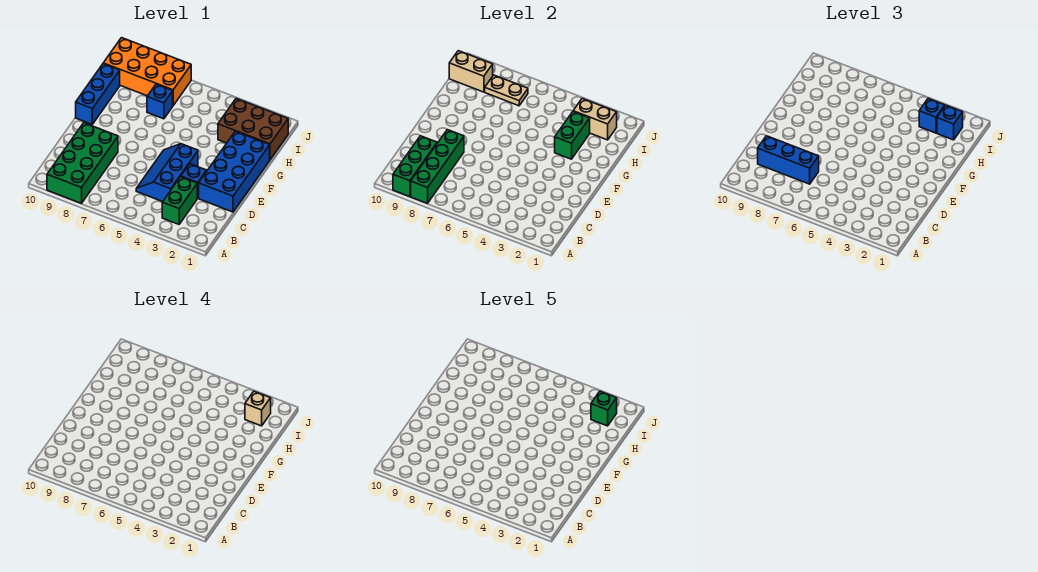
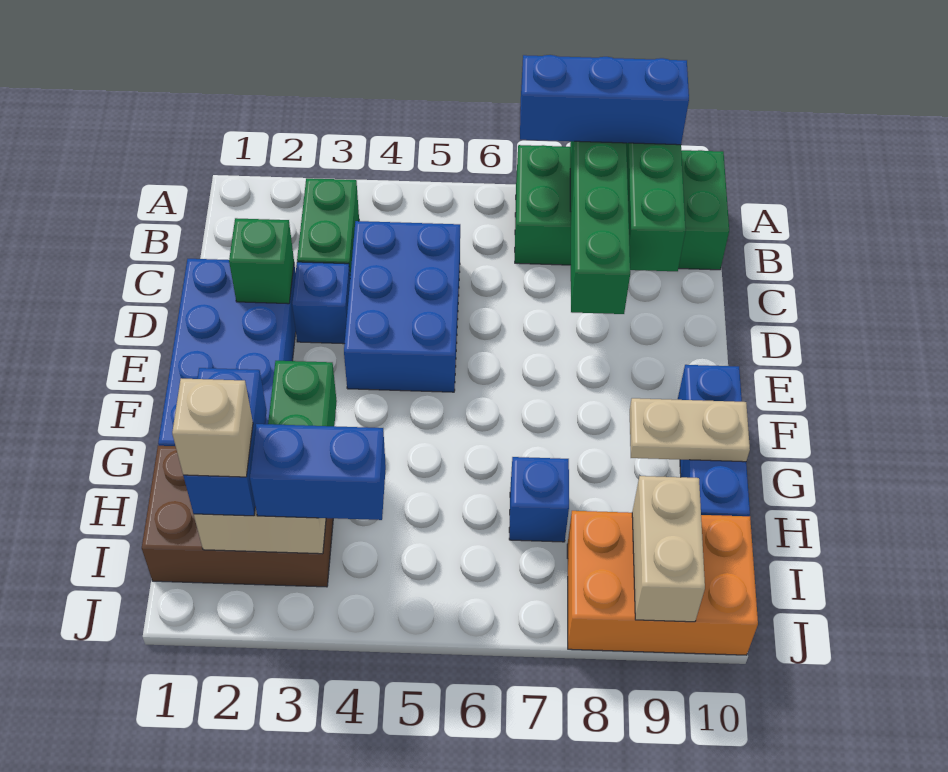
green 2x4 brick [47,123,118,203] -> green 2x4 brick turned to [515,145,729,270]
blue 2x3 slope [136,144,198,202] -> blue 2x3 brick [344,221,460,392]
blue 1x3 brick [758,136,819,184] -> blue 1x3 brick moved to [520,55,689,145]
blue 1x1 brick [937,105,963,140] -> blue 1x2 brick [183,368,267,516]
green 1x1 brick [591,391,617,426] -> green 1x1 brick moved to [229,218,294,304]
blue 1x1 brick [919,99,945,133] -> blue 1x2 brick [250,424,386,520]
orange 2x4 brick [103,38,191,105] -> orange 2x3 brick [567,511,758,655]
tan 1x2 plate [485,75,528,106] -> tan 1x2 plate moved to [630,398,750,462]
tan 1x2 brick [449,51,493,92] -> tan 1x2 brick turned to [632,476,705,622]

